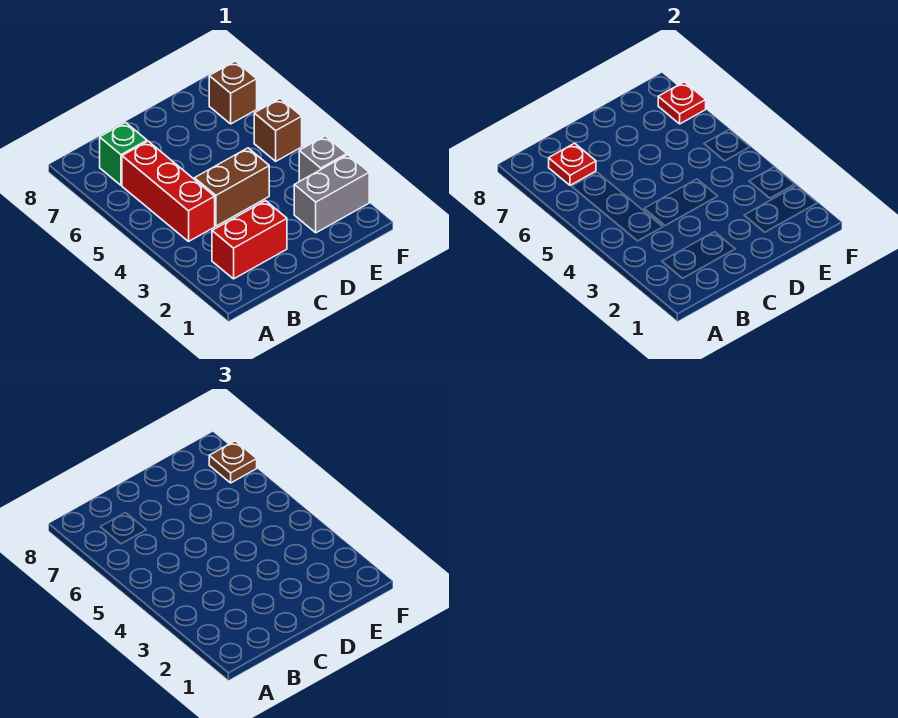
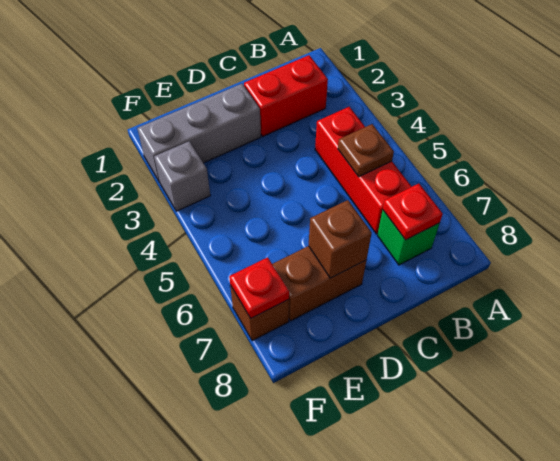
brown 1x2 brick [195,148,269,226] -> brown 1x2 brick moved to [272,246,366,321]
grey 1x2 brick [294,155,369,233] -> grey 1x3 brick [137,84,261,182]
brown 1x1 brick [254,98,302,161] -> brown 1x1 brick moved to [309,200,372,278]
brown 1x1 plate [209,441,257,483] -> brown 1x1 plate moved to [338,124,394,177]

